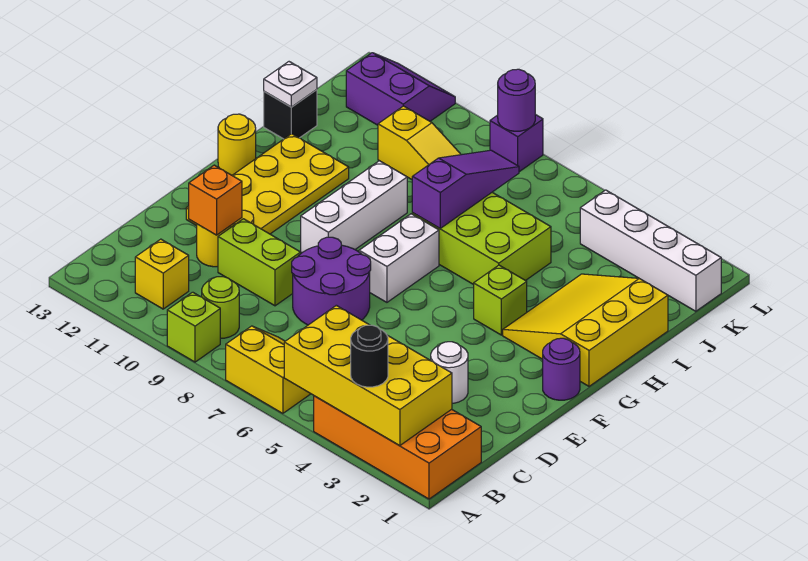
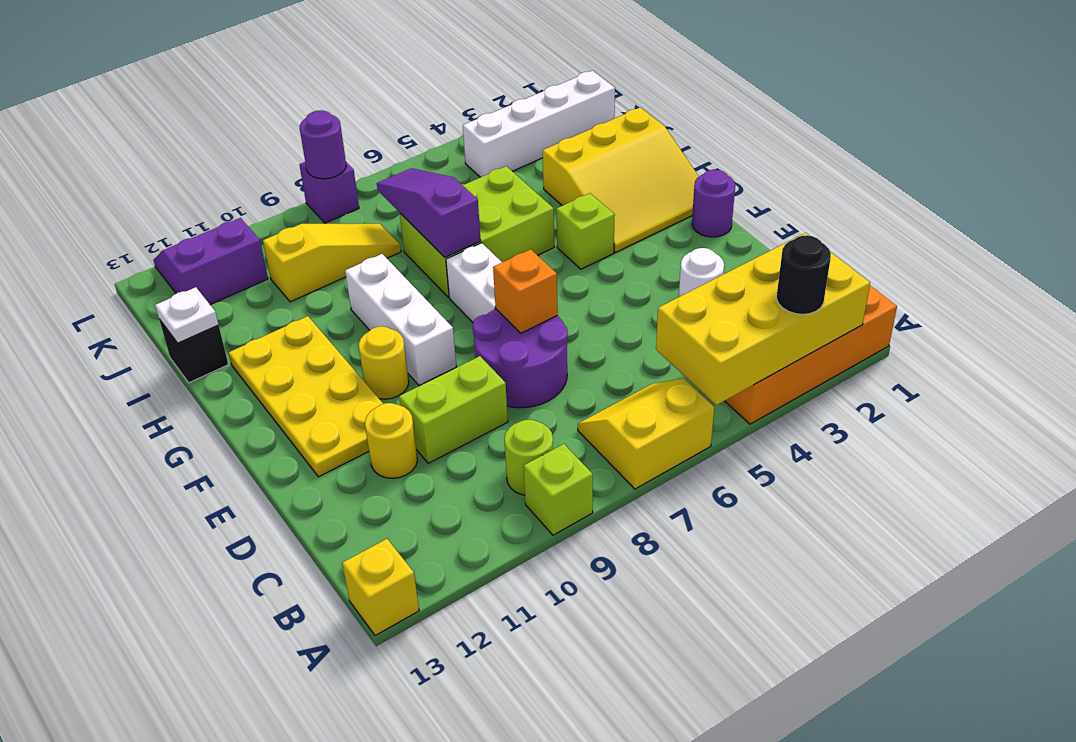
yellow 1x1 brick [135,239,189,309] -> yellow 1x1 brick moved to [342,539,419,636]
orange 1x1 brick [189,165,242,235] -> orange 1x1 brick moved to [493,249,558,333]
yellow 3x3 slope [503,274,668,386] -> yellow 3x3 slope turned to [543,107,699,253]
yellow 1x1 round brick [218,114,256,175] -> yellow 1x1 round brick moved to [359,326,409,399]

